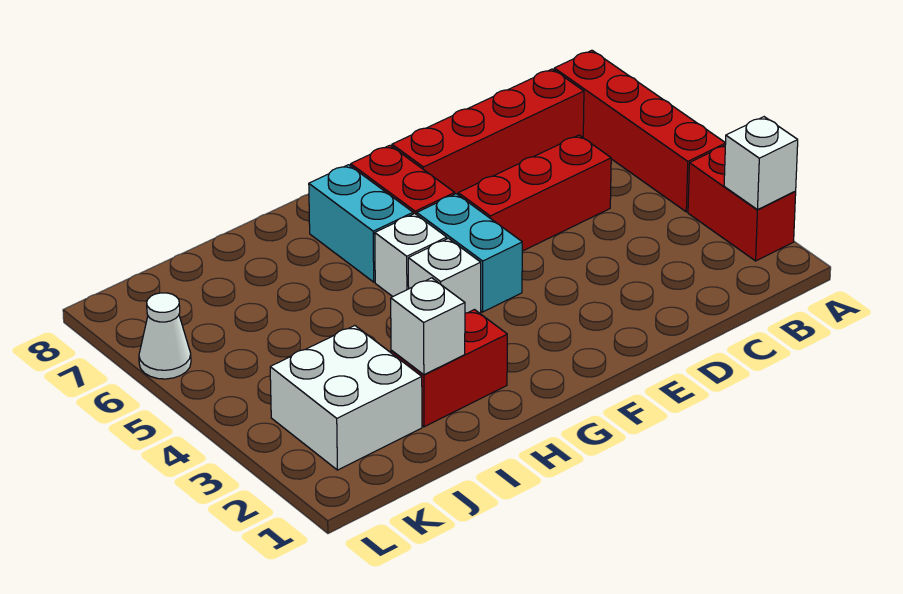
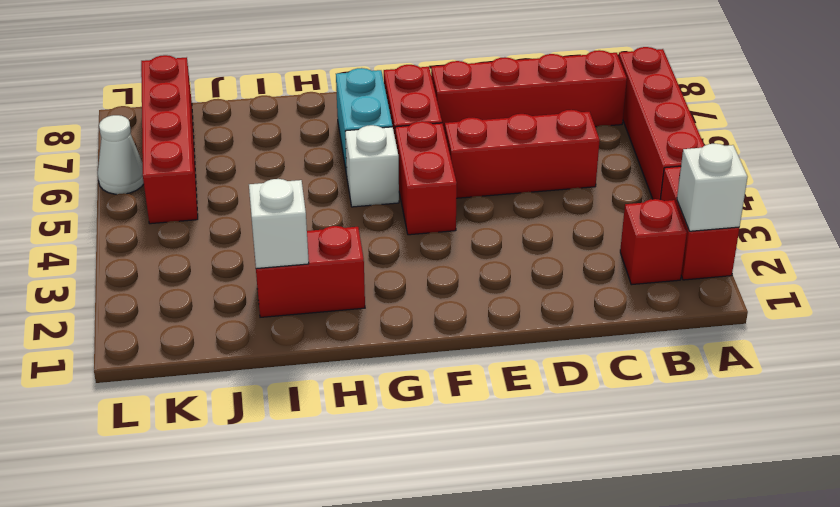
none -> red 1x1 brick [620,199,687,285]
cyan 1x2 brick [417,194,522,312] -> red 1x2 brick [395,121,457,235]
white 1x1 brick [408,238,481,313] -> none
white 2x2 brick [270,326,422,470] -> none
none -> red 1x4 brick [141,55,198,224]

